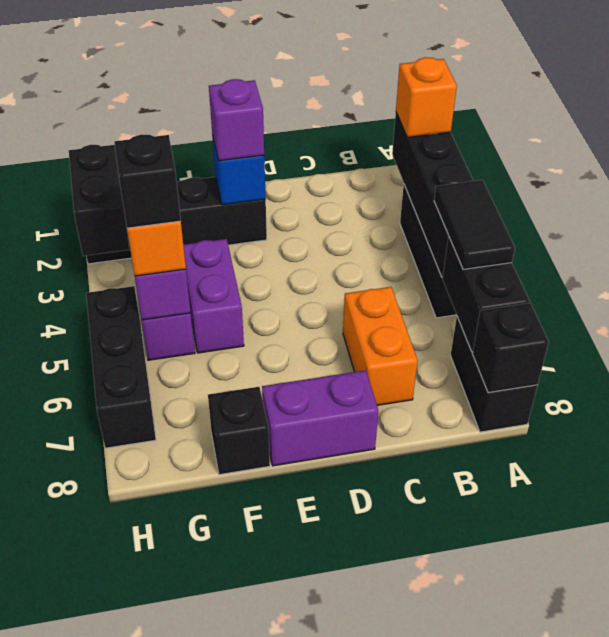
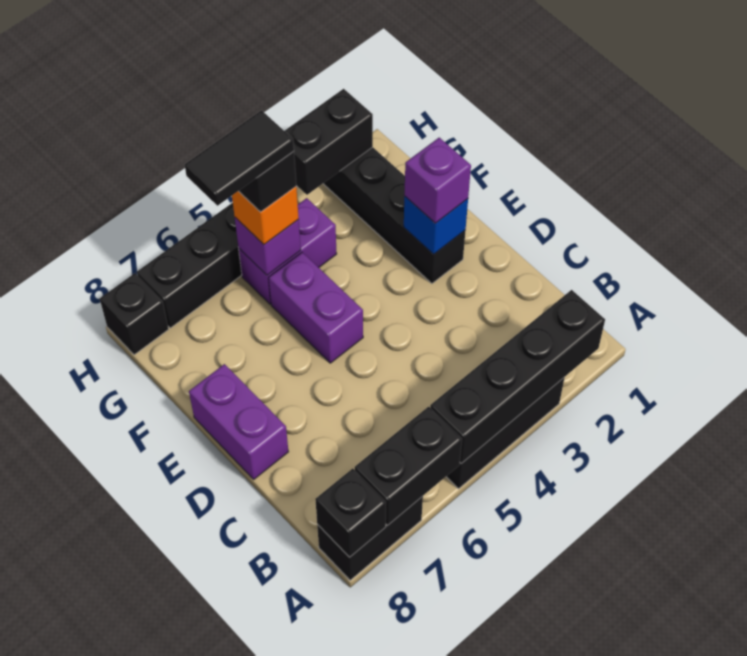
orange 1x1 brick [396,57,457,138] -> none
black 1x2 tile [434,180,515,269] -> black 1x2 tile moved to [185,110,294,206]
orange 1x2 brick [343,287,418,405] -> none
purple 1x2 brick [183,239,244,353] -> purple 1x2 brick turned to [269,252,363,363]
black 1x1 brick [208,387,270,475] -> black 1x1 brick moved to [100,273,169,355]

